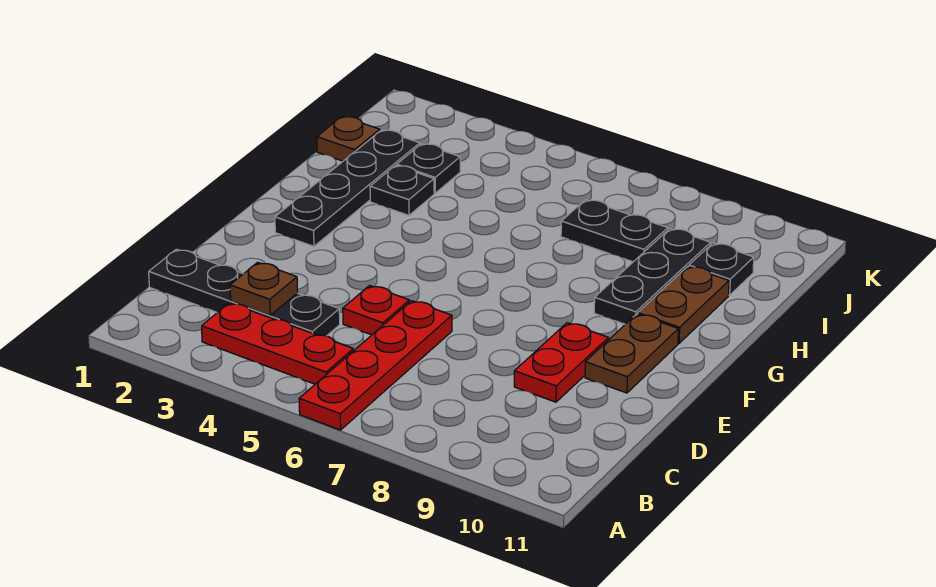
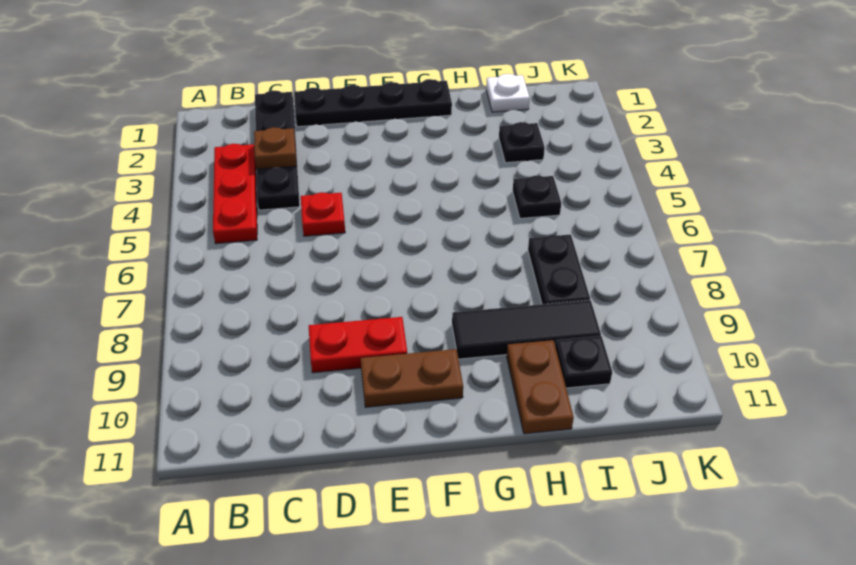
red 1x4 plate [299,301,452,430] -> none
black 1x4 plate [275,130,420,246] -> black 1x4 plate moved to [294,79,452,127]
black 1x3 plate [594,229,711,324] -> black 1x3 tile [452,300,601,359]
brown 1x2 plate [638,266,729,343] -> brown 1x2 plate turned to [507,340,574,434]
black 1x1 plate [370,165,434,215] -> black 1x1 plate moved to [513,175,561,218]
brown 1x1 plate [317,116,380,161] -> white 1x1 plate [486,74,530,112]

